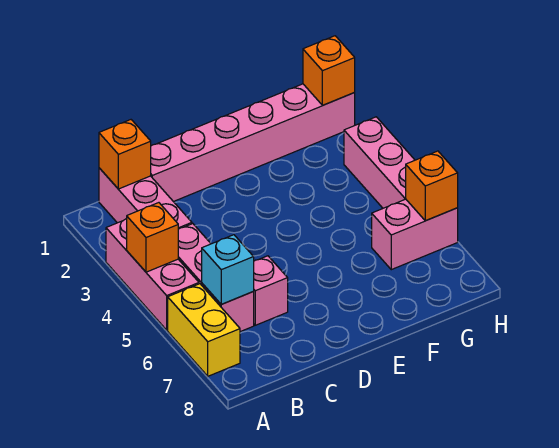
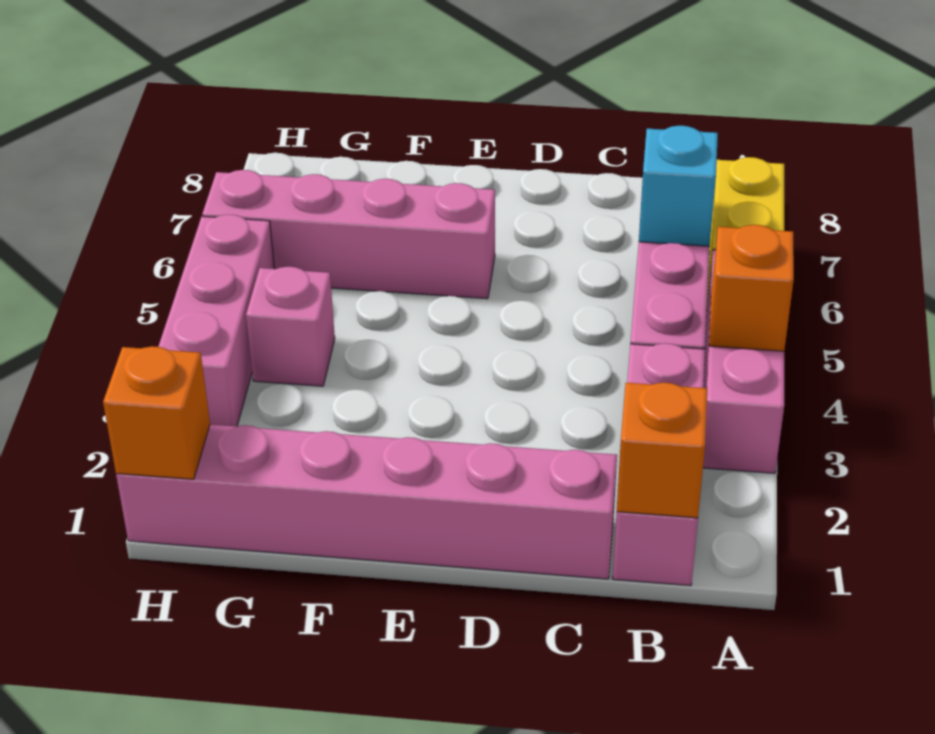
pink 1x1 brick [253,256,288,325] -> pink 1x1 brick moved to [246,267,335,386]
pink 1x2 brick [372,199,458,270] -> pink 1x4 brick [202,170,495,299]
orange 1x1 brick [406,151,458,221] -> none

